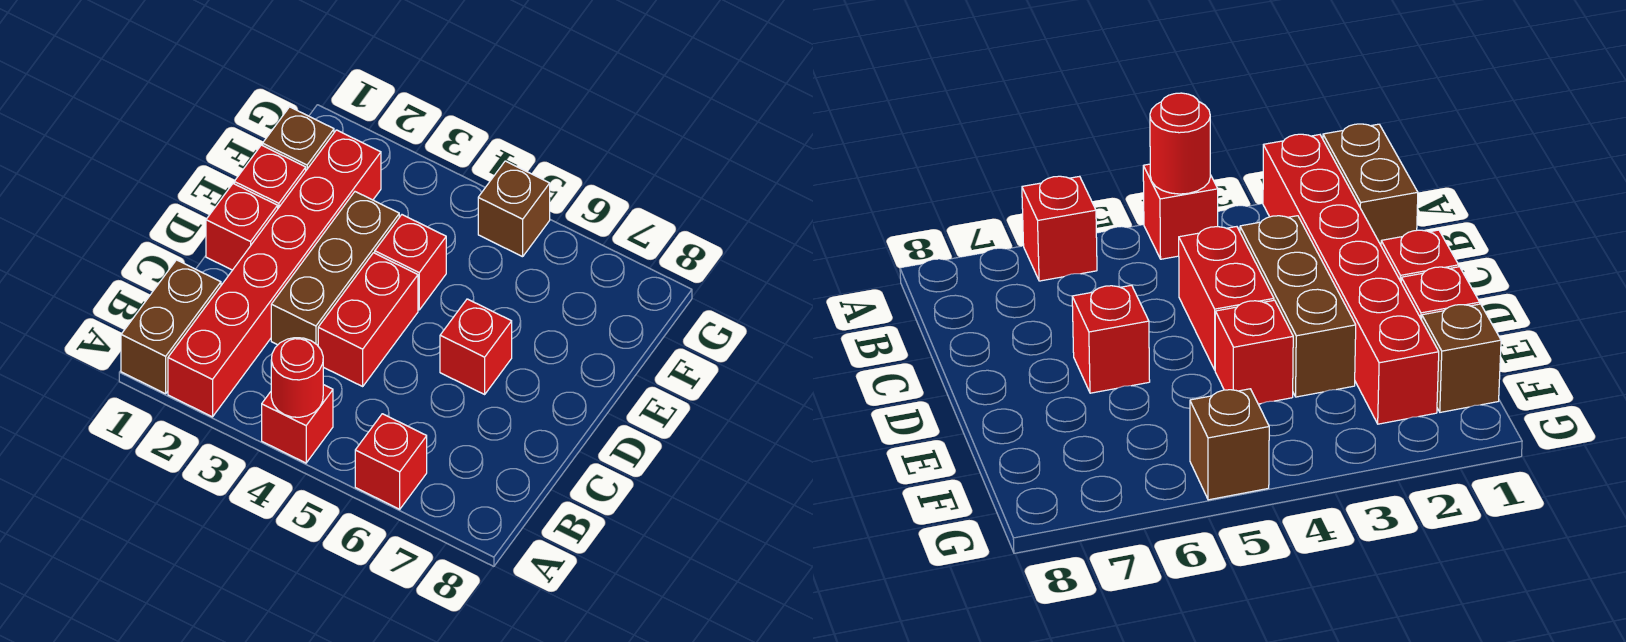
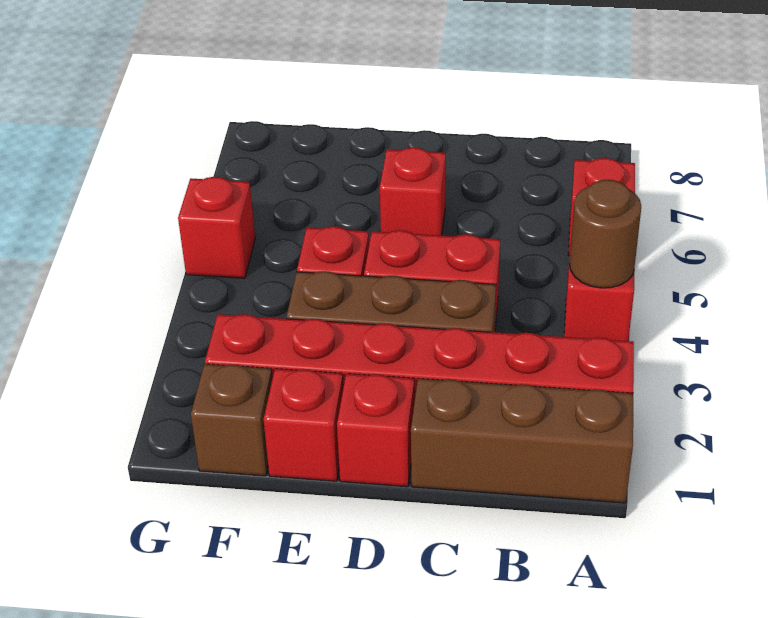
brown 1x2 brick [121,260,221,394] -> brown 1x3 brick [411,378,633,503]
red 1x1 round brick [271,338,323,417] -> brown 1x1 round brick [569,180,641,288]
brown 1x1 brick [478,161,550,257] -> red 1x1 brick [178,177,255,278]

